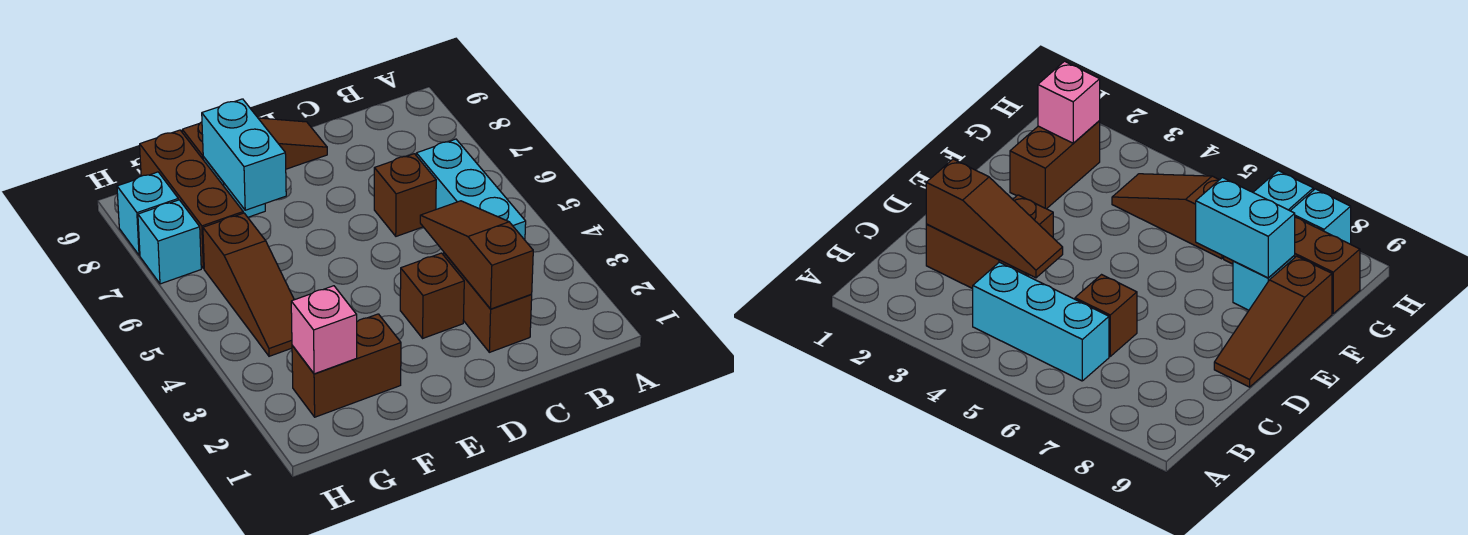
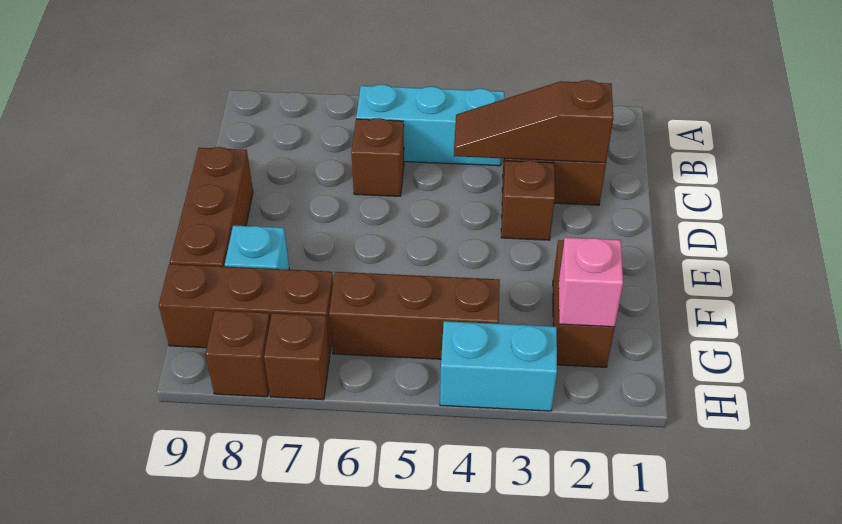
brown 1x3 slope [182,118,327,169] -> brown 1x3 brick [170,147,253,267]
cyan 1x2 brick [202,99,286,210] -> cyan 1x2 brick moved to [440,321,557,411]
brown 1x3 slope [203,213,294,356] -> brown 1x3 brick [329,272,500,359]
cyan 1x1 brick [138,200,201,284] -> brown 1x1 brick [264,313,330,400]
cyan 1x1 brick [117,172,178,255] -> brown 1x1 brick [205,310,270,397]

